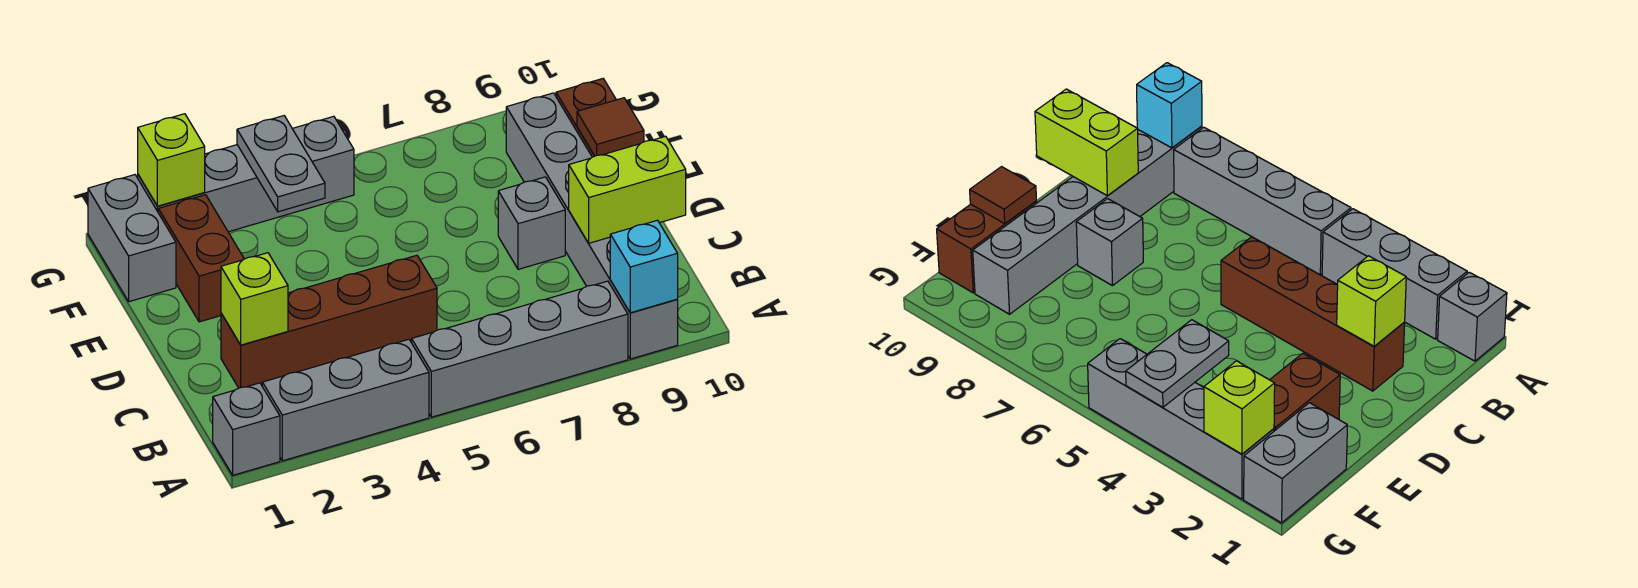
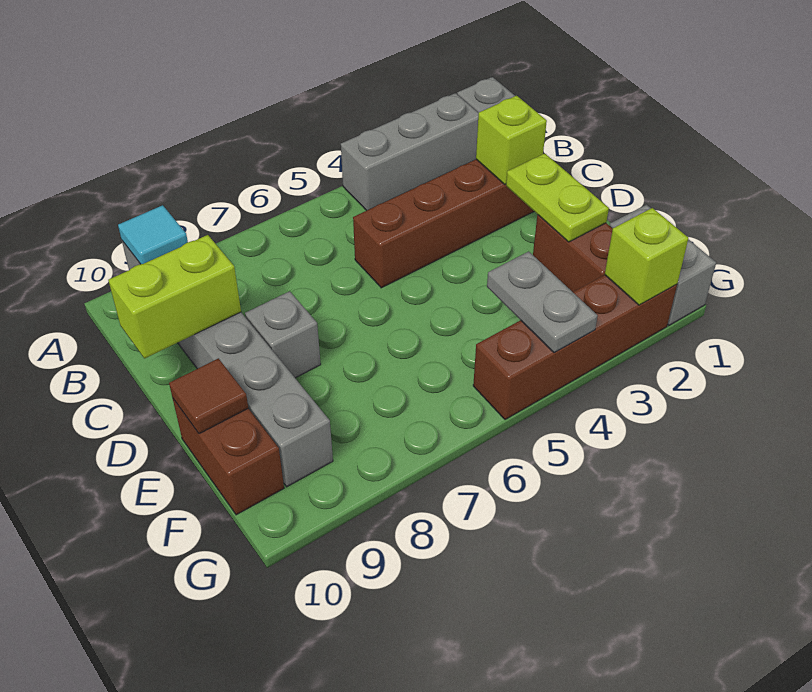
grey 1x4 brick [412,281,628,417] -> none
cyan 1x1 brick [610,220,678,313] -> cyan 1x1 tile [118,205,188,264]
none -> lime 1x2 plate [506,153,609,242]
grey 1x4 brick [138,116,354,232] -> brown 1x4 brick [473,275,677,420]

